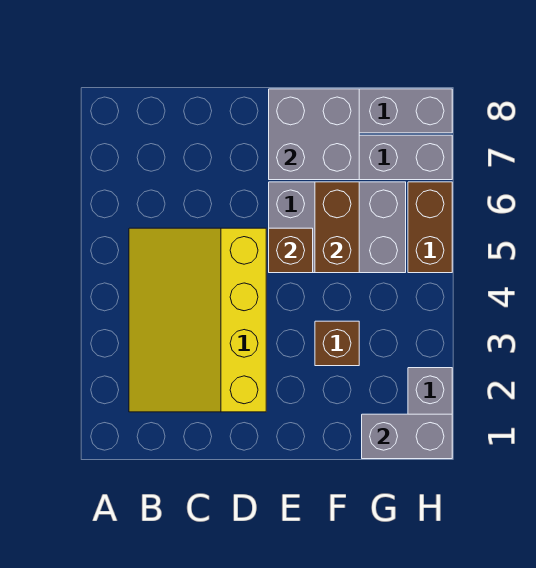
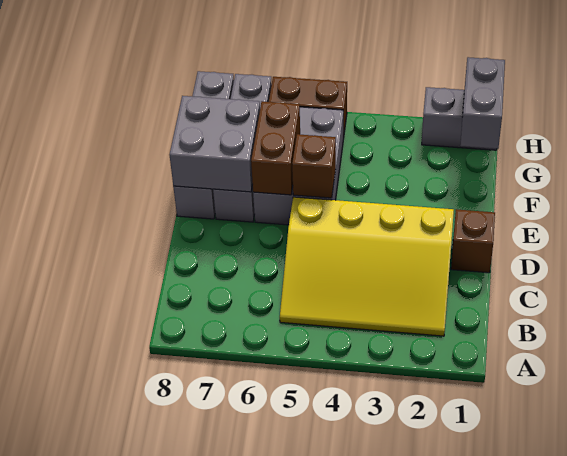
brown 1x1 brick [315,321,359,366] -> brown 1x1 brick moved to [451,209,495,273]
brown 1x2 brick [315,182,359,273] -> brown 1x2 brick turned to [251,101,300,195]

